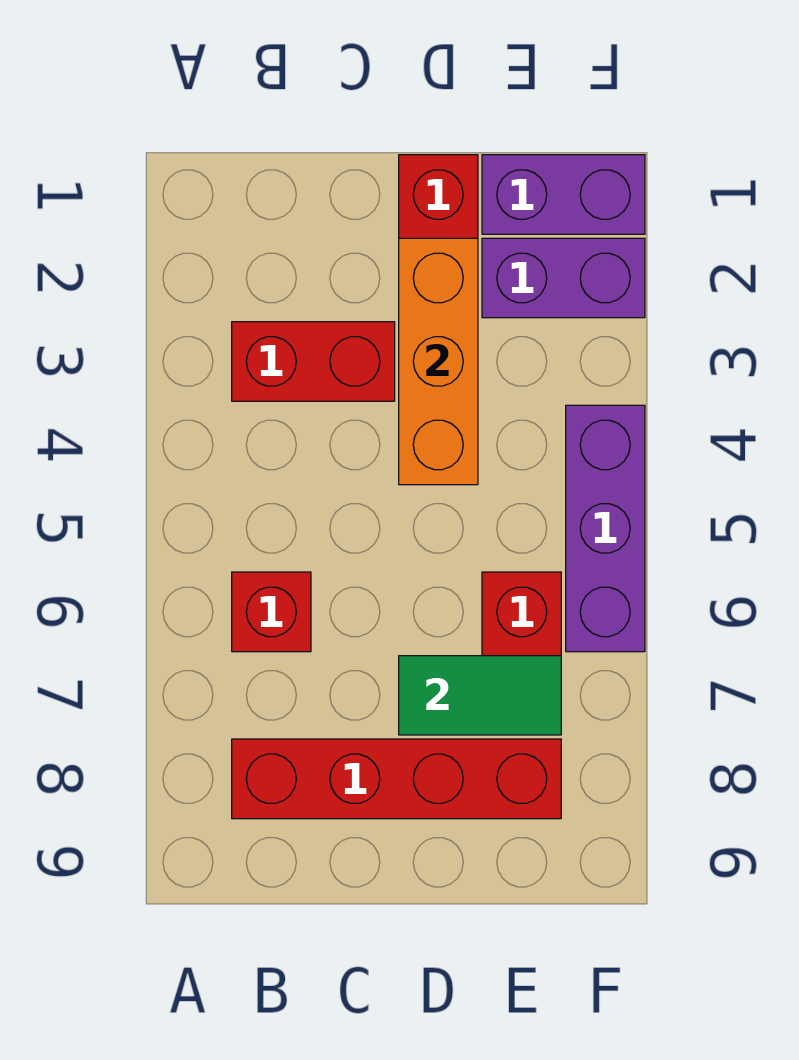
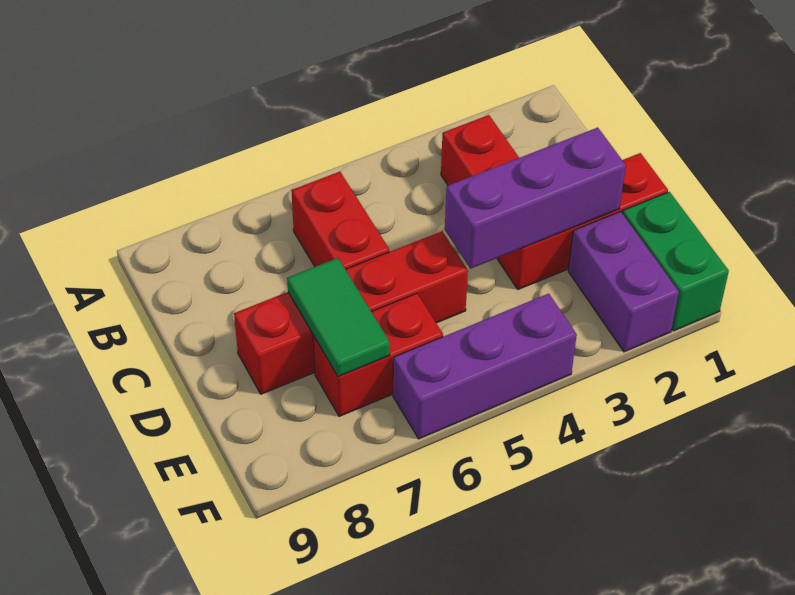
red 1x1 brick [232,572,311,652] -> red 1x2 brick [291,172,389,269]
red 1x4 brick [232,739,561,819] -> red 1x4 brick turned to [234,231,468,394]
orange 1x3 brick [399,238,478,485] -> purple 1x3 brick [445,128,626,269]
purple 1x2 brick [482,155,645,234] -> green 1x2 brick [623,192,729,331]

